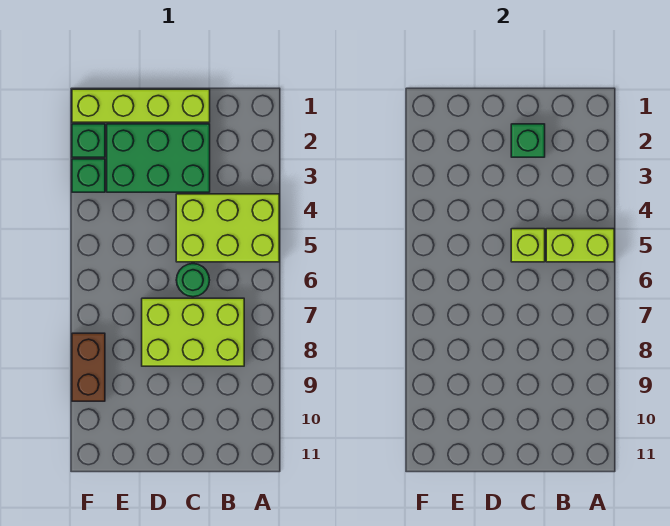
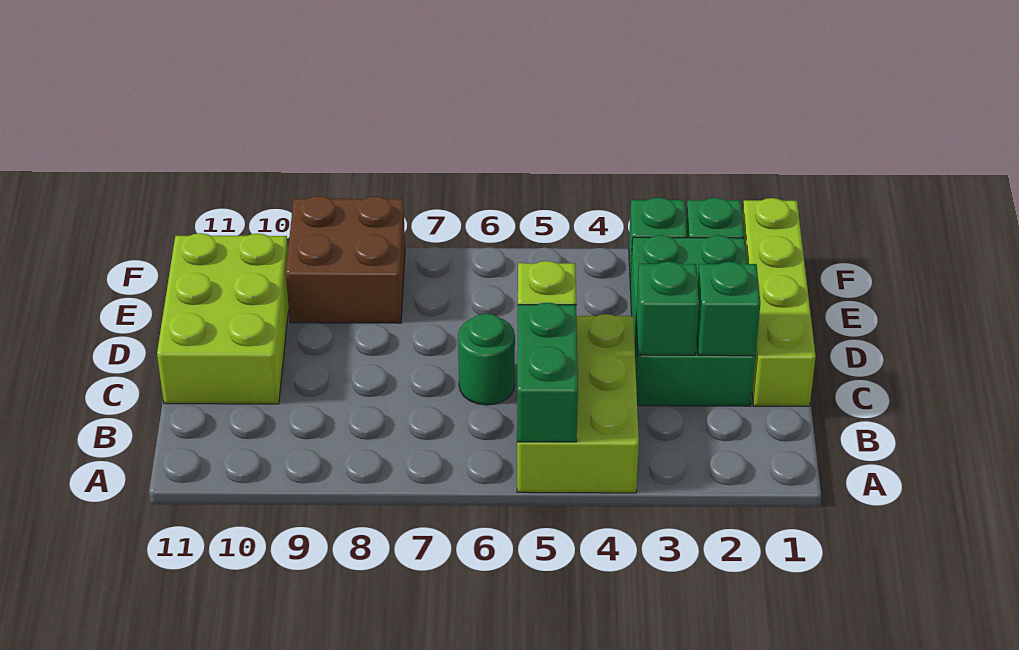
lime 1x2 brick [546,229,614,262] -> green 1x2 brick [517,303,578,442]
lime 2x3 brick [142,298,244,366] -> lime 2x3 brick moved to [157,233,289,404]
none -> green 1x1 brick [636,261,699,355]
brown 1x2 brick [72,333,105,401] -> brown 2x2 brick [286,196,405,323]

